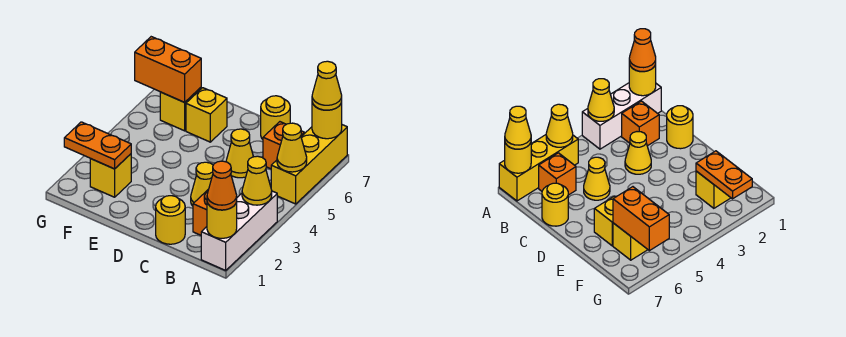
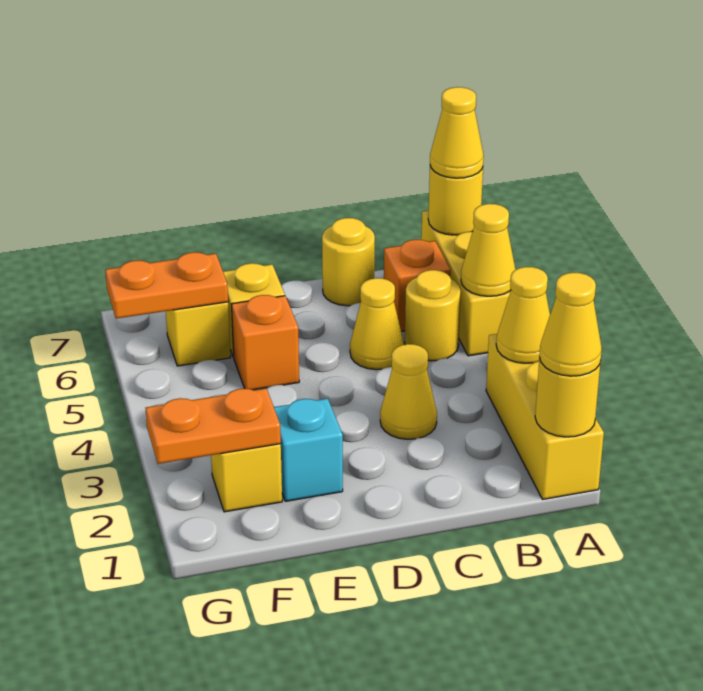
white 1x3 brick [201,191,277,270] -> yellow 1x3 brick [486,334,604,499]
orange 1x1 cone [207,161,237,210] -> yellow 1x1 cone [539,273,602,376]
orange 1x1 brick [193,189,209,235] -> orange 1x1 brick moved to [232,295,299,390]
yellow 1x1 round brick [156,196,185,244] -> yellow 1x1 round brick moved to [405,270,461,361]
none -> cyan 1x1 brick [274,398,343,501]
orange 1x2 brick [135,37,201,102] -> orange 1x2 plate [105,252,228,319]

